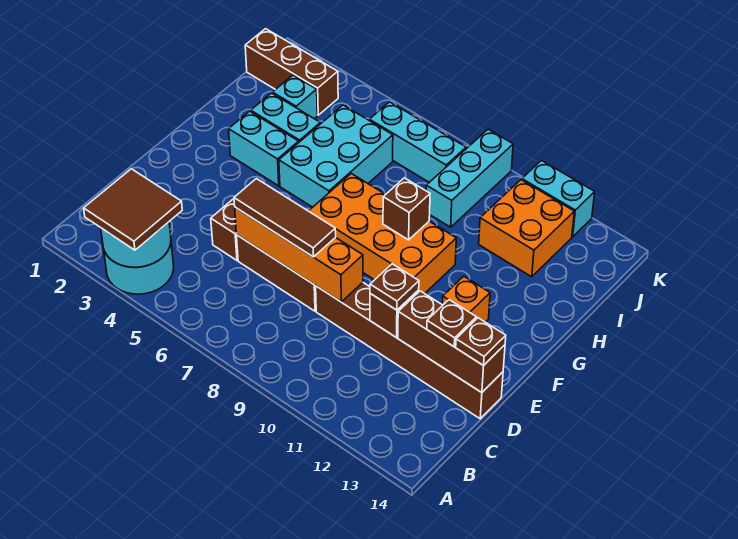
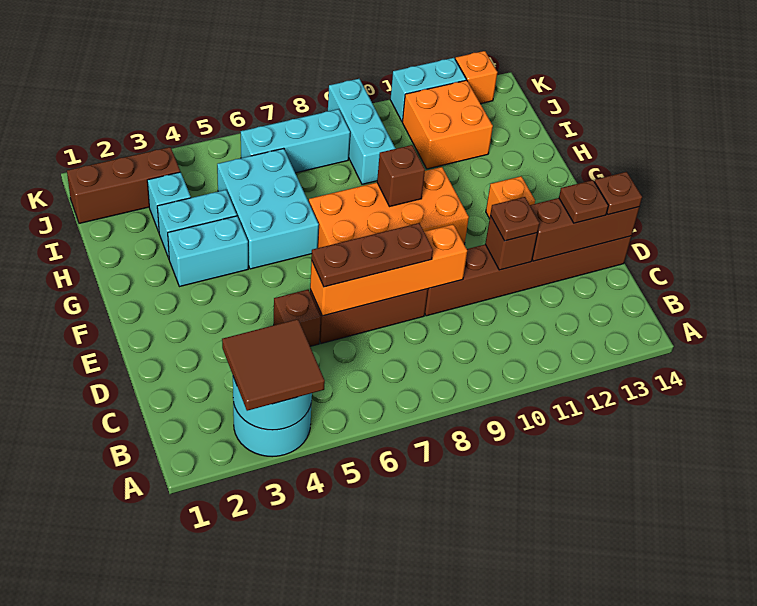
brown 1x3 tile [234,179,336,257] -> brown 1x3 plate [312,223,433,287]
none -> orange 1x1 brick [455,51,497,104]

